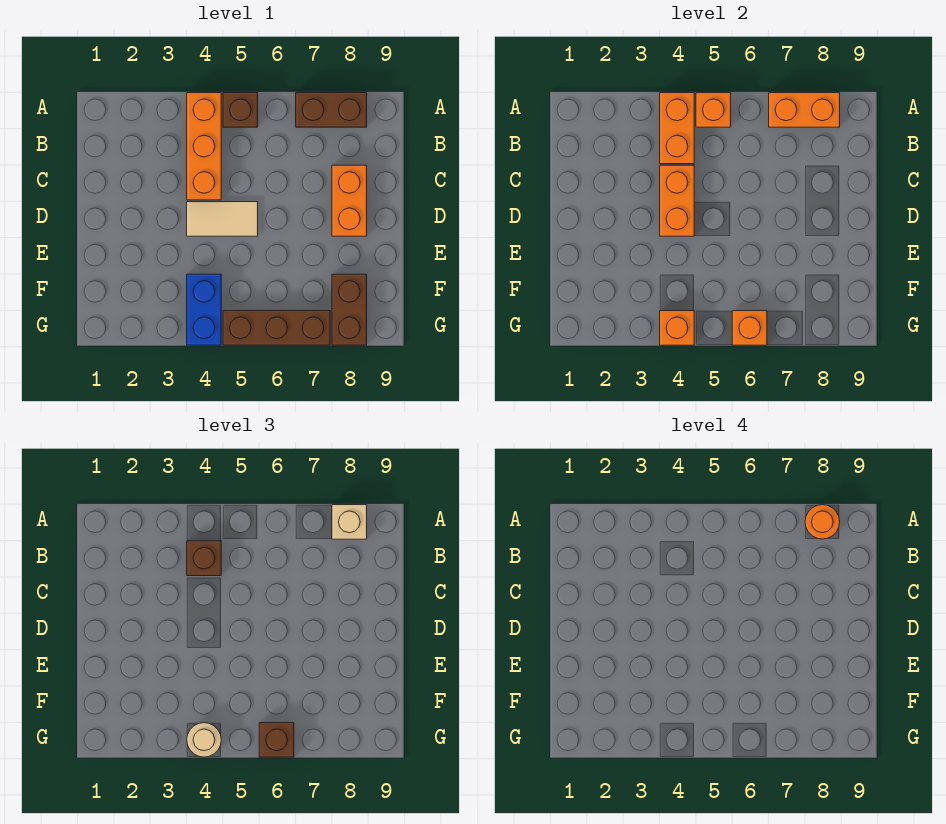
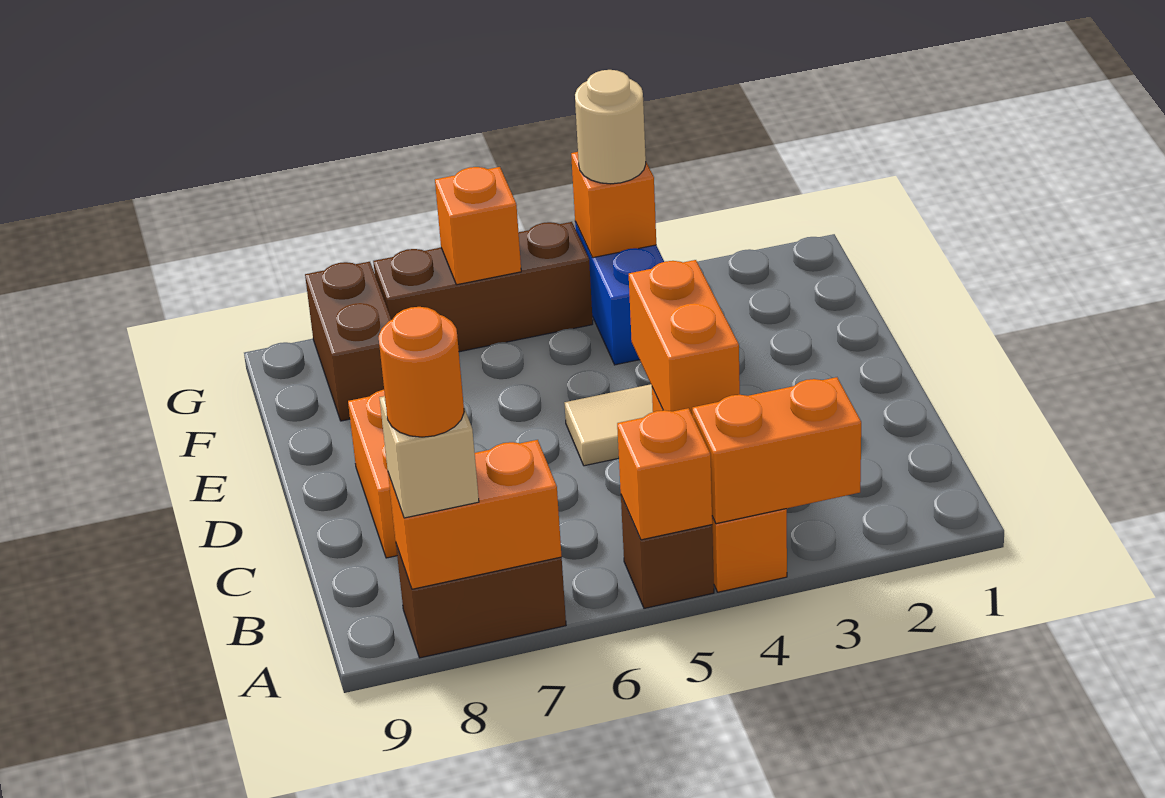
orange 1x2 brick [660,93,694,164] -> orange 1x2 brick turned to [692,377,861,524]
brown 1x1 brick [187,541,221,576] -> none
brown 1x1 brick [259,723,294,757] -> none

